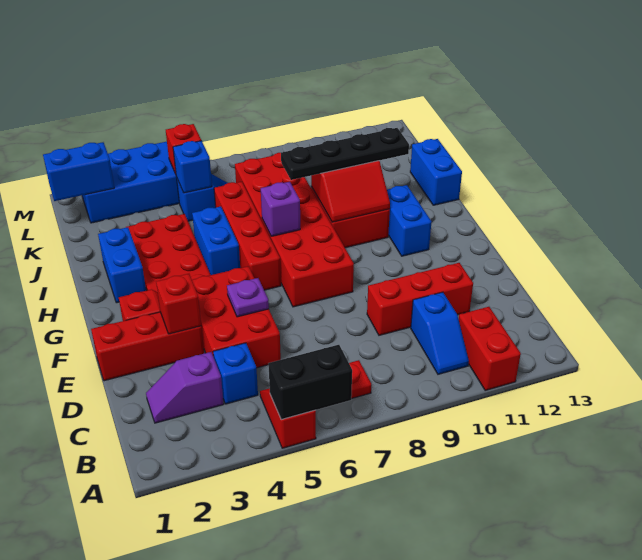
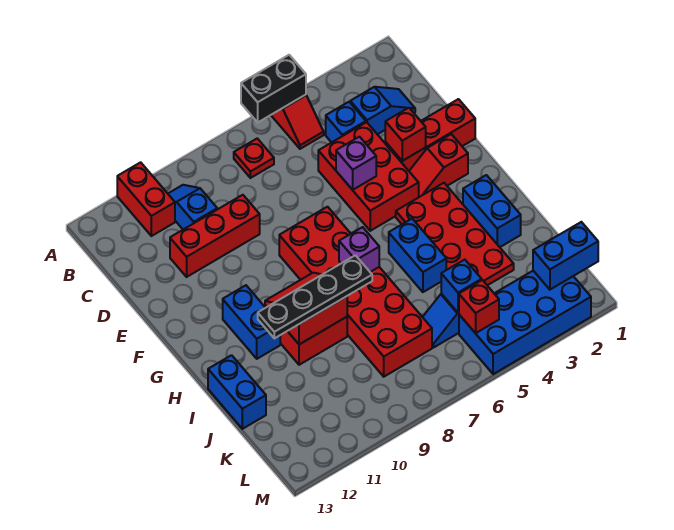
purple 1x2 slope [146,352,224,423] -> blue 1x2 slope [350,87,415,134]
purple 1x1 plate [227,278,269,317] -> purple 1x1 brick [336,137,376,190]
red 1x4 brick [214,182,281,290] -> none

